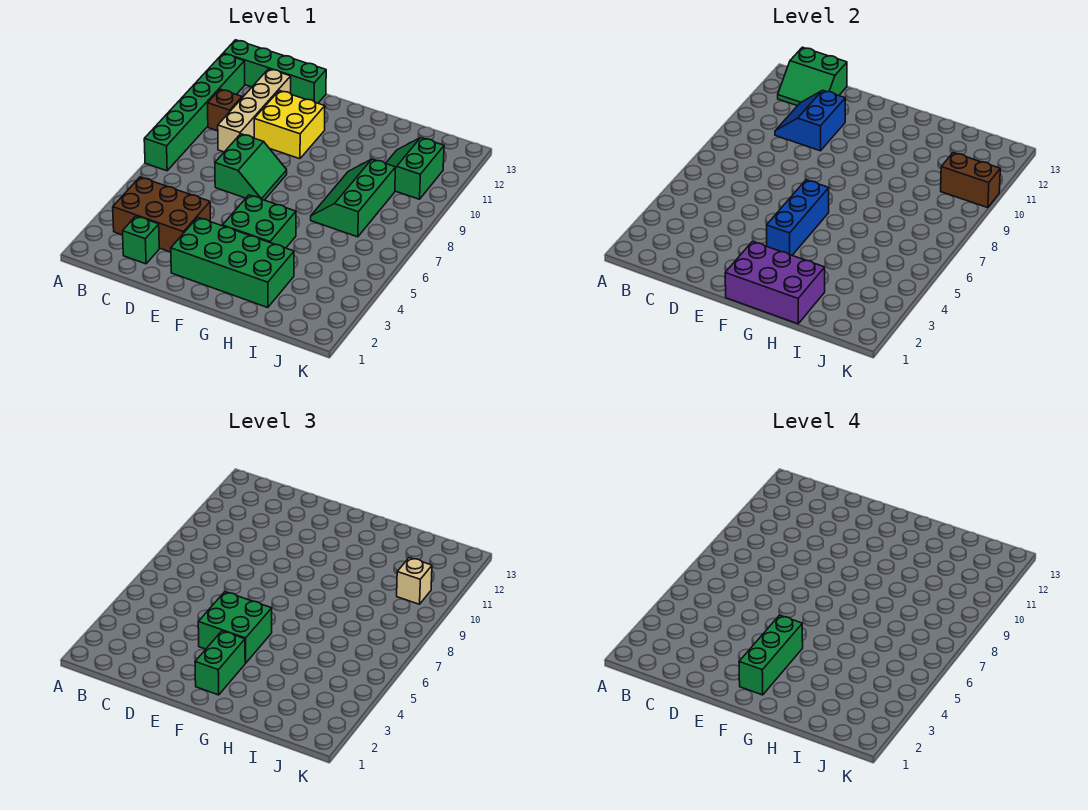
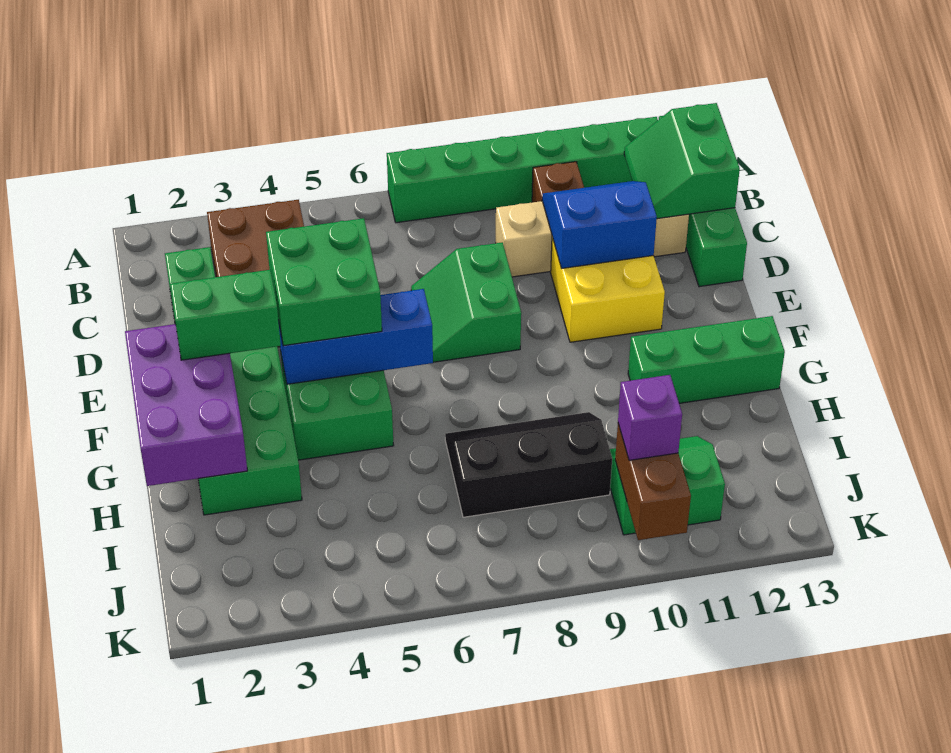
green 2x2 slope [215,134,287,200] -> green 2x2 slope turned to [411,242,521,362]
green 1x3 brick [739,615,803,695] -> green 1x3 brick moved to [628,316,785,403]
green 2x3 slope [311,159,396,237] -> black 2x3 slope [445,412,612,517]
tan 1x1 brick [397,558,432,604] -> purple 1x1 brick [618,375,682,460]

